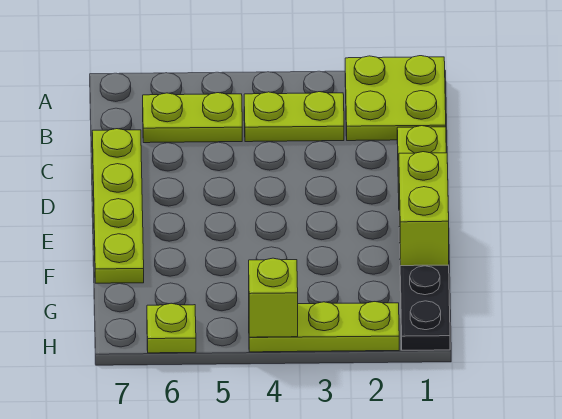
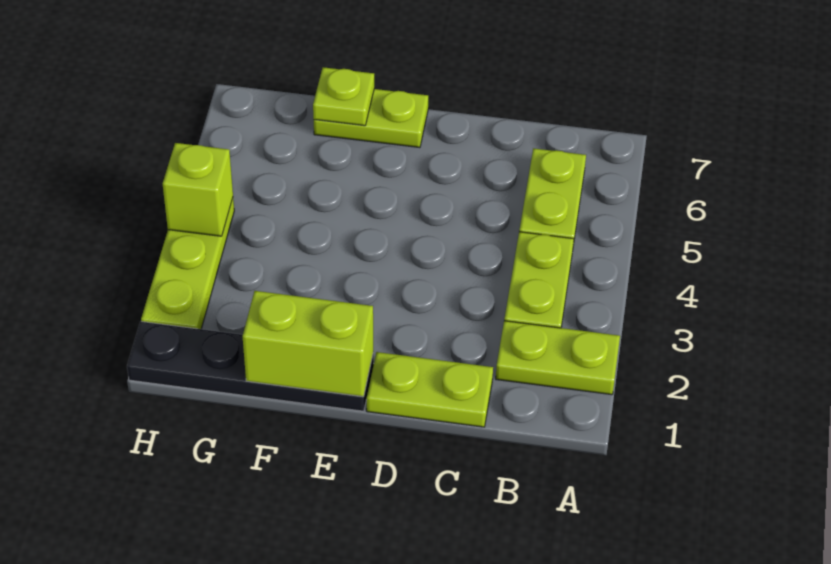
lime 2x2 plate [345,56,446,141] -> lime 1x2 plate [496,321,620,395]
lime 1x4 plate [92,129,144,283] -> lime 1x2 plate [314,89,428,148]
lime 1x1 plate [147,303,196,353] -> lime 1x1 plate moved to [313,67,374,126]

